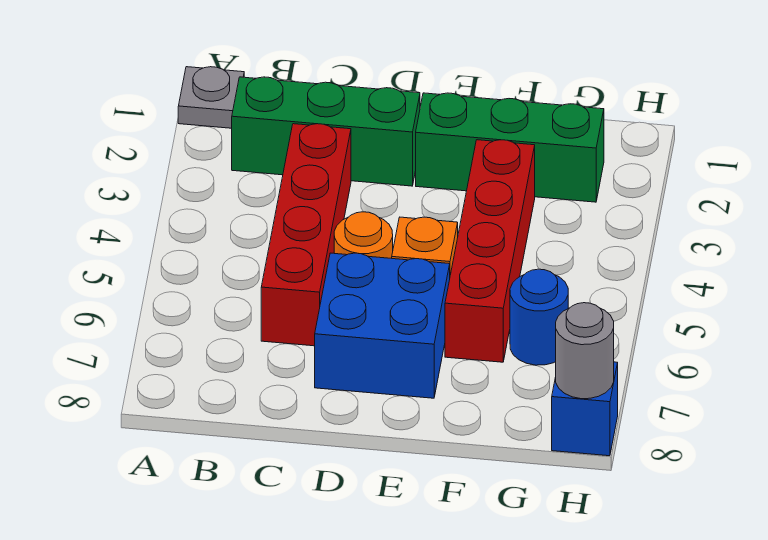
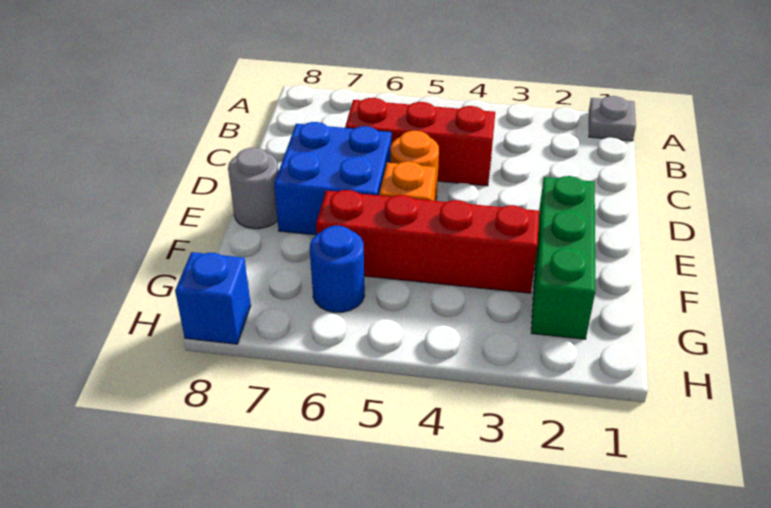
green 1x3 brick [232,77,420,186] -> none
red 1x4 brick [261,124,351,346] -> red 1x3 brick [345,98,495,186]
grey 1x1 round brick [556,303,614,399] -> grey 1x1 round brick moved to [228,148,279,229]

